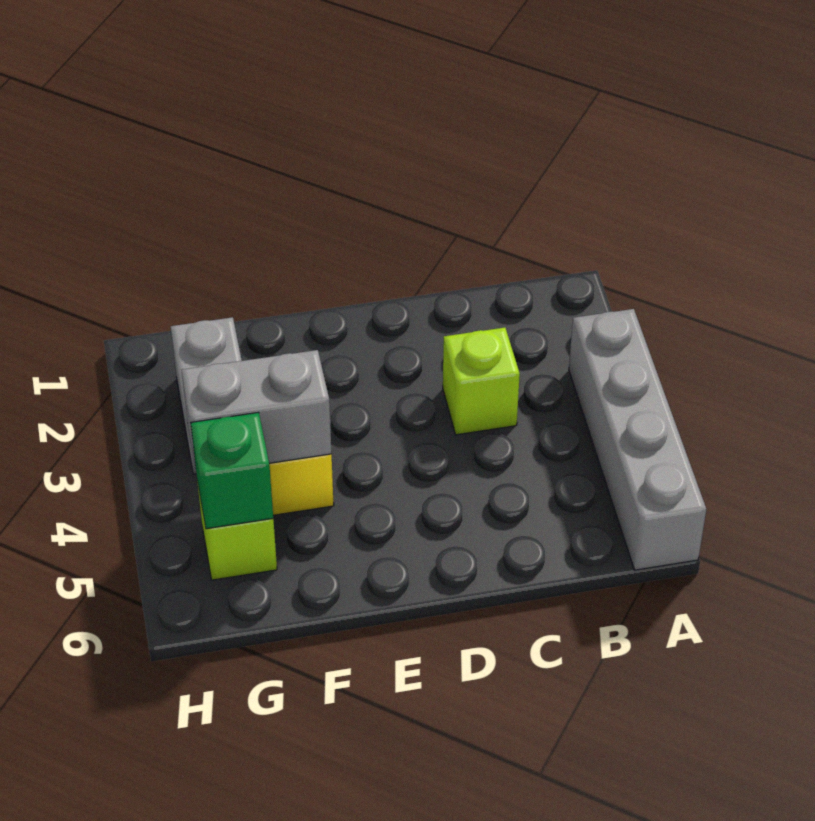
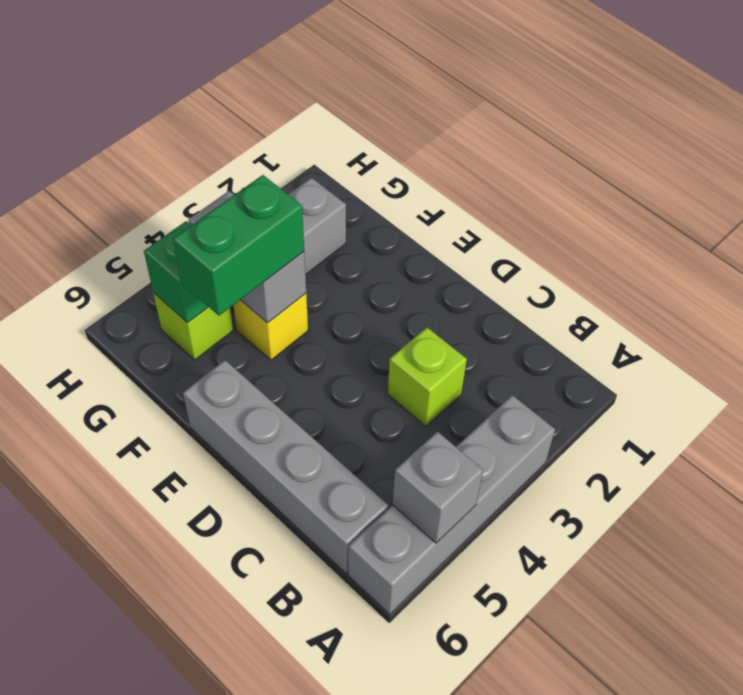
none -> grey 1x1 brick [393,432,483,543]
none -> grey 1x4 brick [183,360,388,574]
none -> green 1x2 brick [173,175,304,316]

